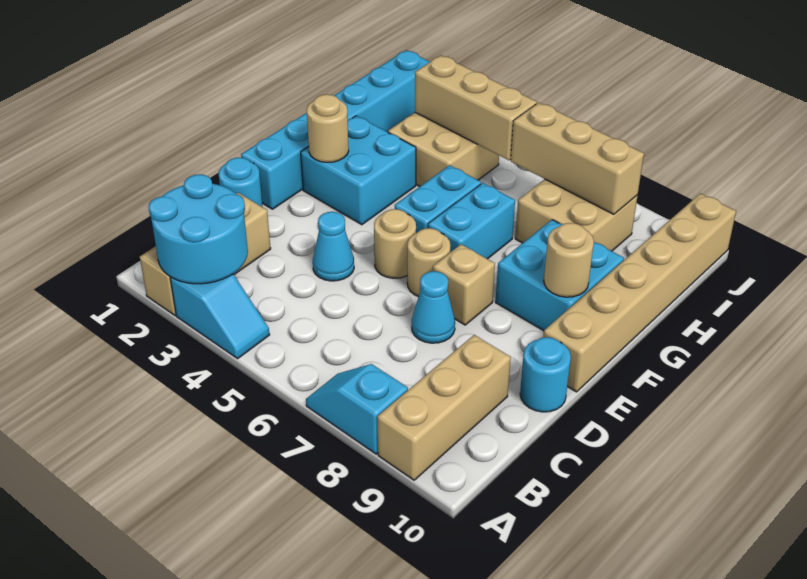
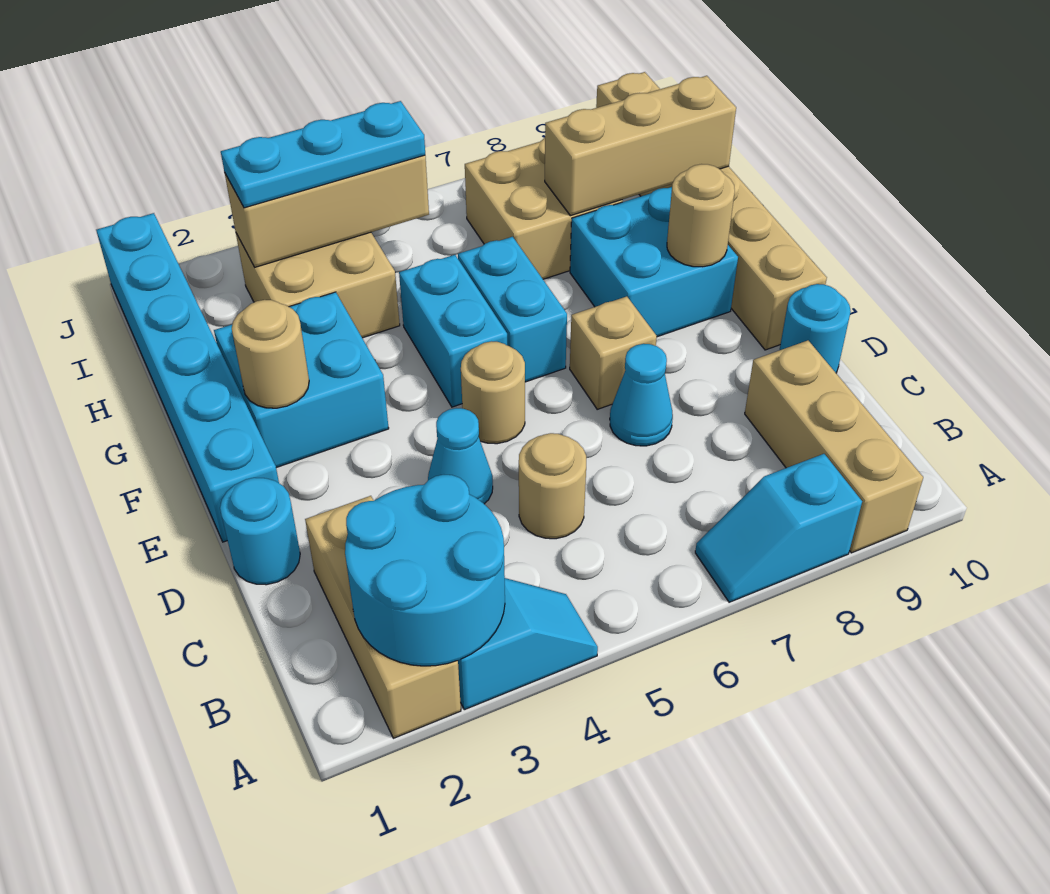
tan 1x1 round brick [407,228,450,297] -> tan 1x1 round brick moved to [519,433,586,539]
none -> cyan 1x3 plate [221,101,425,208]
tan 1x3 brick [511,103,644,214] -> tan 1x3 brick moved to [545,76,736,216]

